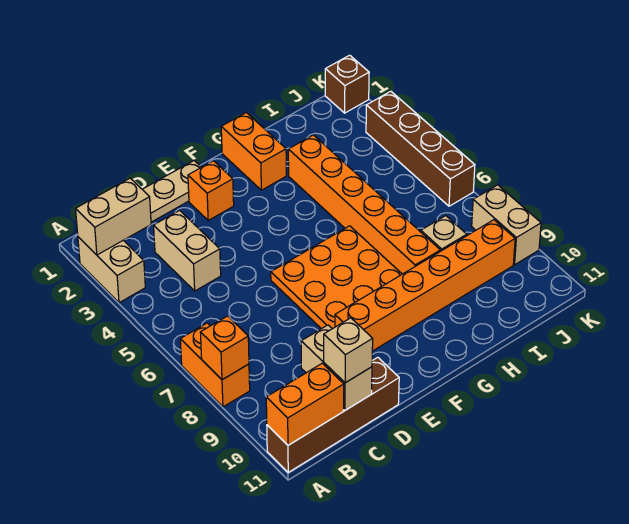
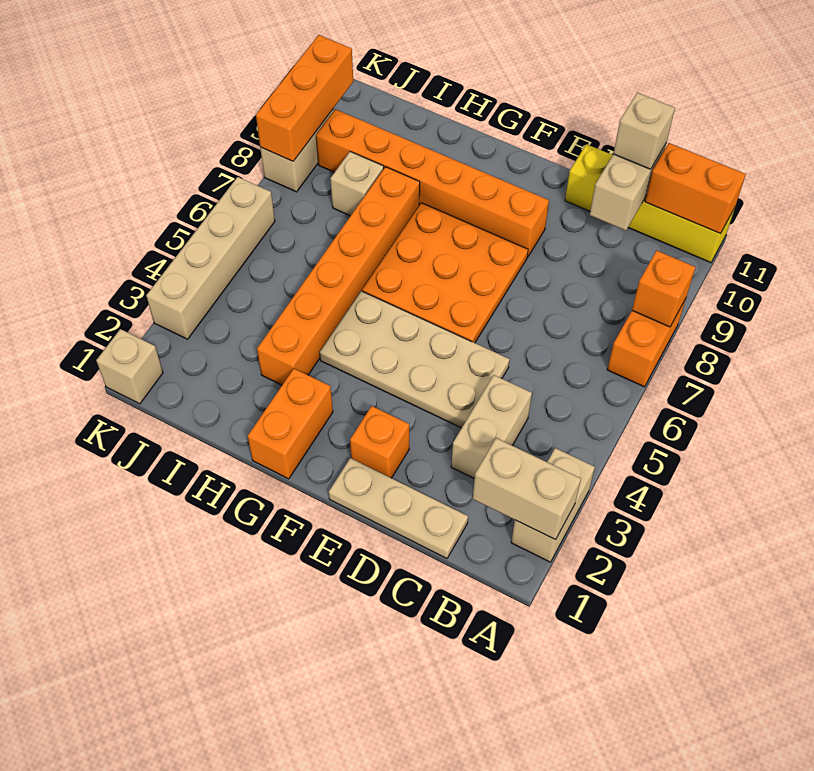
brown 1x4 brick [267,357,399,472] -> yellow 1x4 brick [565,144,735,263]
none -> tan 2x4 plate [319,291,510,428]
brown 1x1 brick [325,55,369,113] -> tan 1x1 brick [96,329,163,404]
brown 1x4 brick [366,91,475,206] -> tan 1x4 brick [146,177,275,339]
none -> orange 1x3 brick [256,35,353,161]

